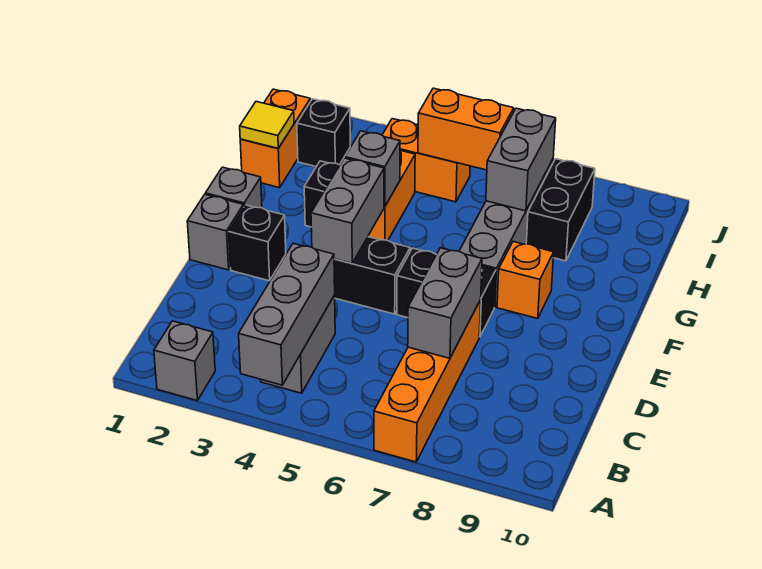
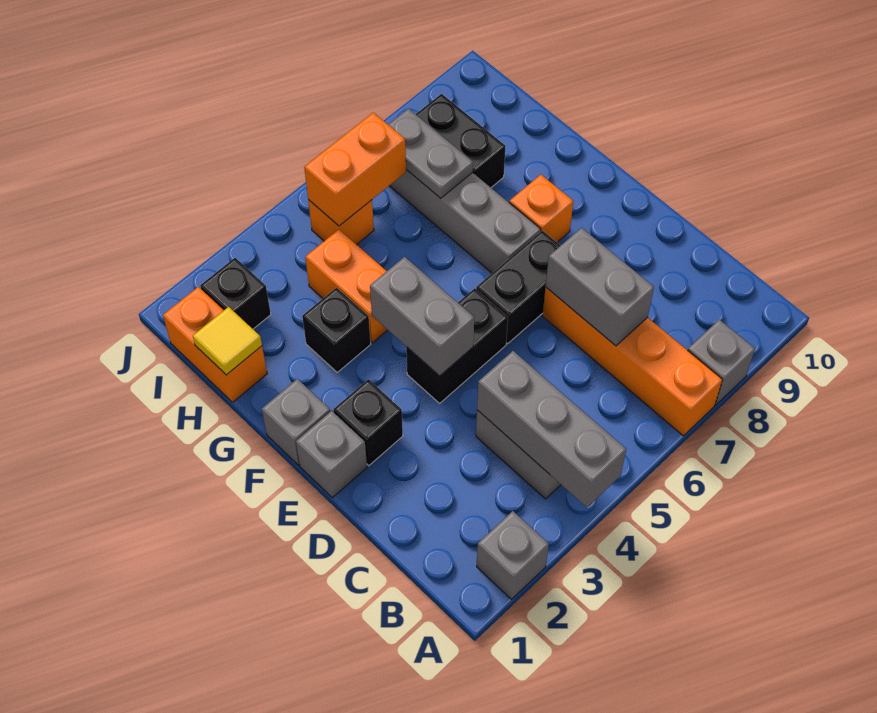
grey 1x1 brick [345,131,400,207] -> grey 1x1 brick moved to [688,320,755,405]
grey 1x2 brick [486,108,556,211] -> grey 1x2 plate [388,109,473,198]
orange 1x2 brick [382,119,470,202] -> orange 1x1 brick [308,200,374,245]

